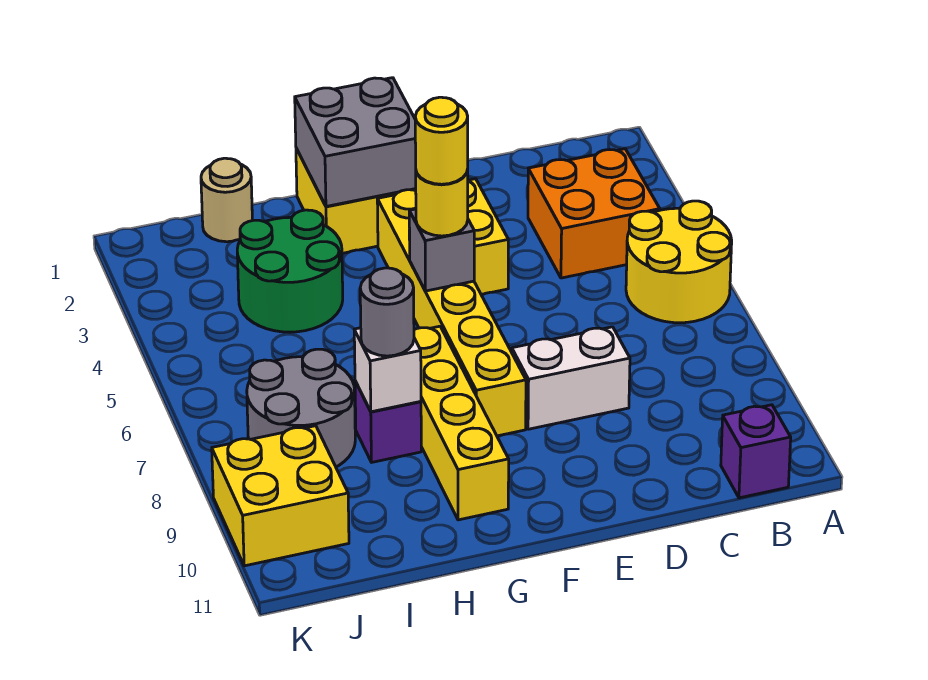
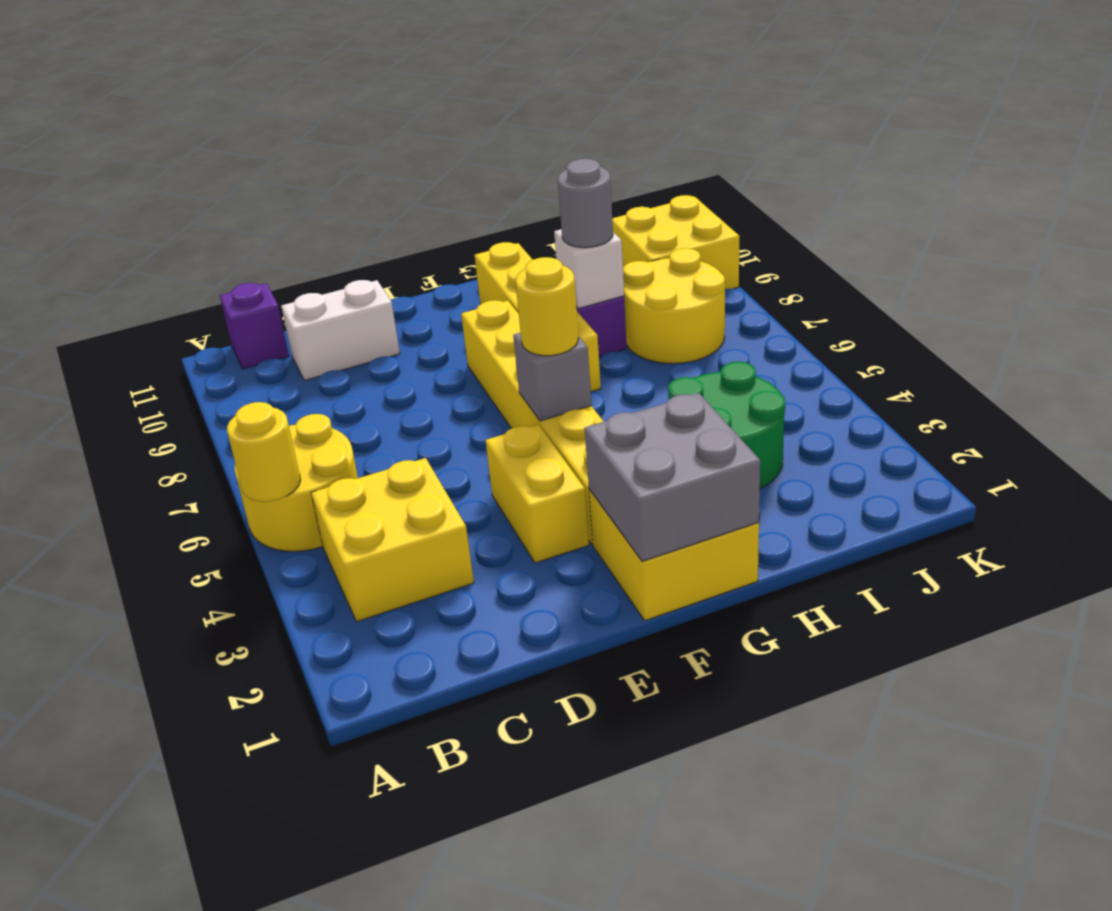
orange 2x2 brick [528,149,660,278] -> yellow 2x2 brick [311,458,474,622]
white 1x2 brick [512,327,630,429] -> white 1x2 brick moved to [281,280,400,380]
yellow 1x1 round brick [415,97,468,184] -> yellow 1x1 round brick moved to [227,402,300,502]
tan 1x1 round brick [201,158,252,242] -> none
grey 2x2 round brick [247,349,355,467] -> yellow 2x2 round brick [623,248,725,364]

